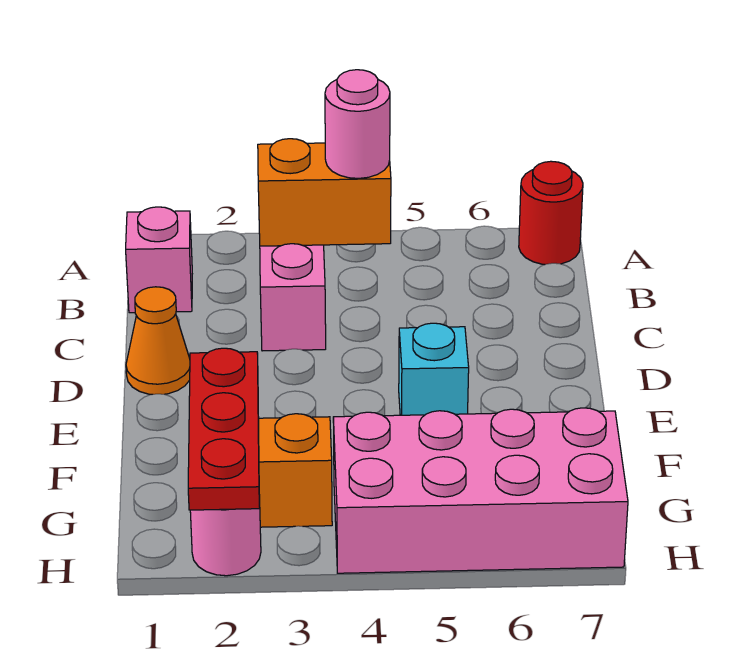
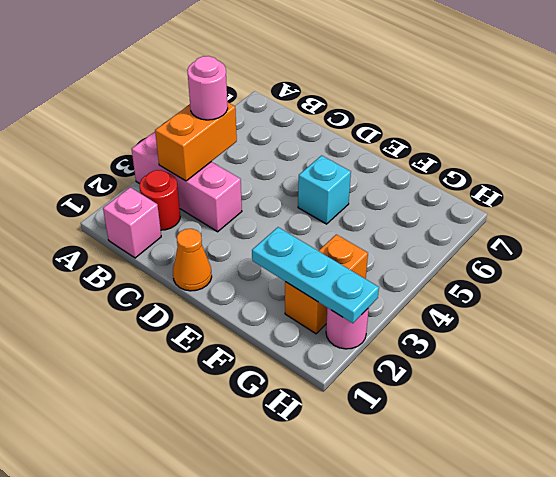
red 1x1 round brick [519,161,583,265] -> red 1x1 round brick moved to [140,170,180,230]
red 1x3 plate [188,348,260,510] -> cyan 1x3 plate [252,227,379,323]
pink 2x4 brick [333,408,628,573] -> none

